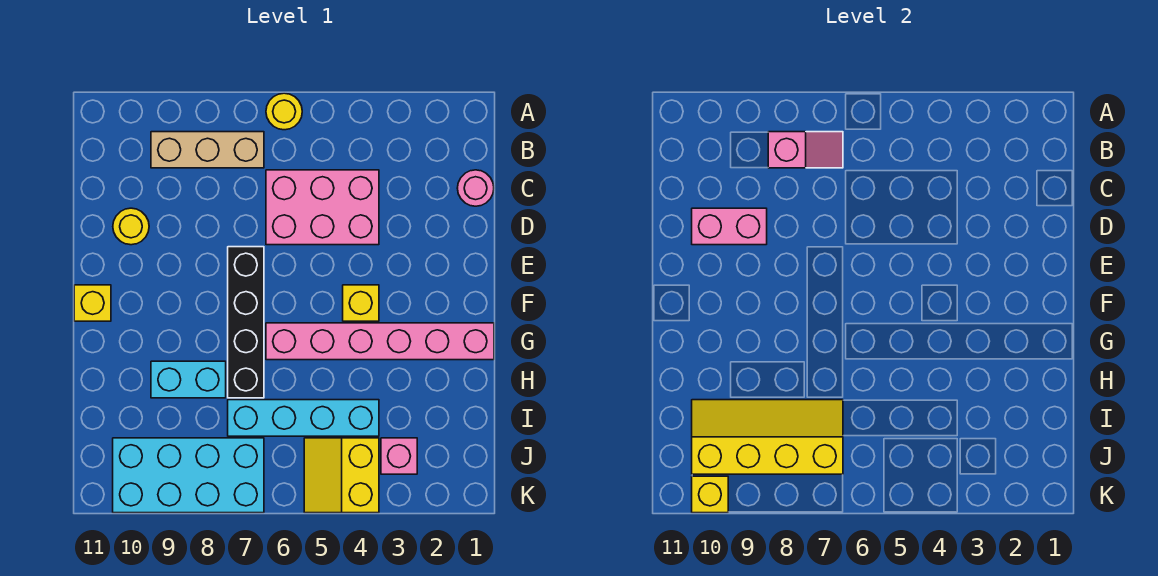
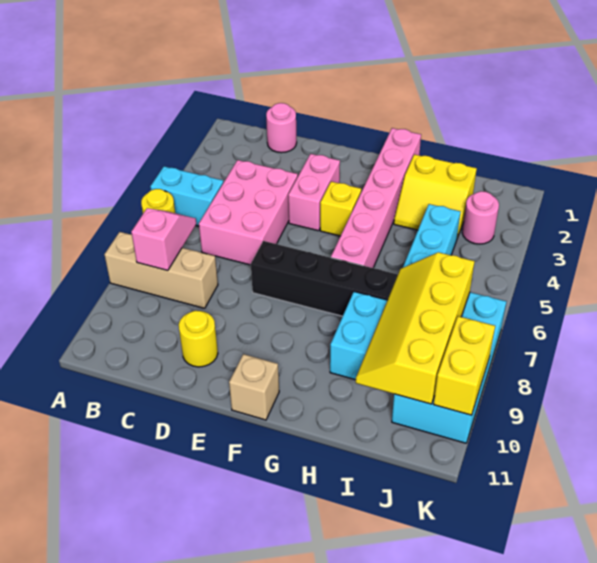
none -> cyan 1x2 brick [150,166,224,226]
tan 1x3 brick [151,132,264,168] -> tan 1x3 brick turned to [104,232,218,308]
pink 1x2 brick [692,208,767,245] -> pink 1x2 brick moved to [288,154,340,231]
yellow 1x1 brick [74,285,111,321] -> tan 1x1 brick [229,354,279,420]
pink 1x1 brick [381,438,417,474] -> pink 1x1 round brick [462,191,499,244]
yellow 2x2 slope [304,438,379,513] -> yellow 2x2 slope moved to [394,154,477,238]
yellow 1x1 brick [692,476,728,513] -> yellow 1x2 brick [434,316,495,415]

